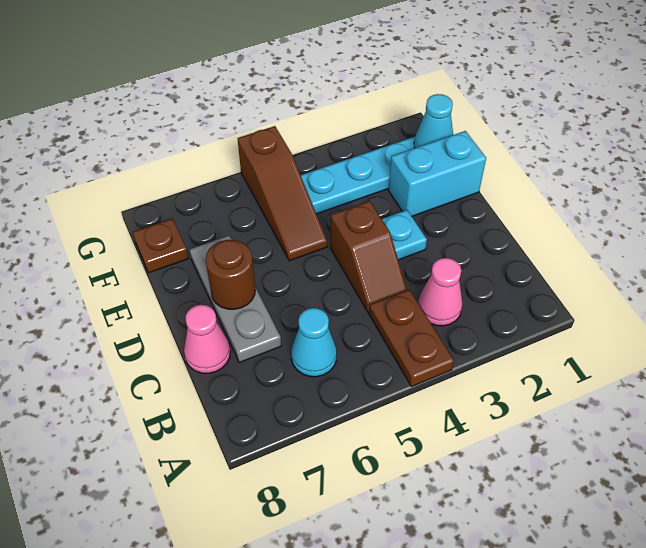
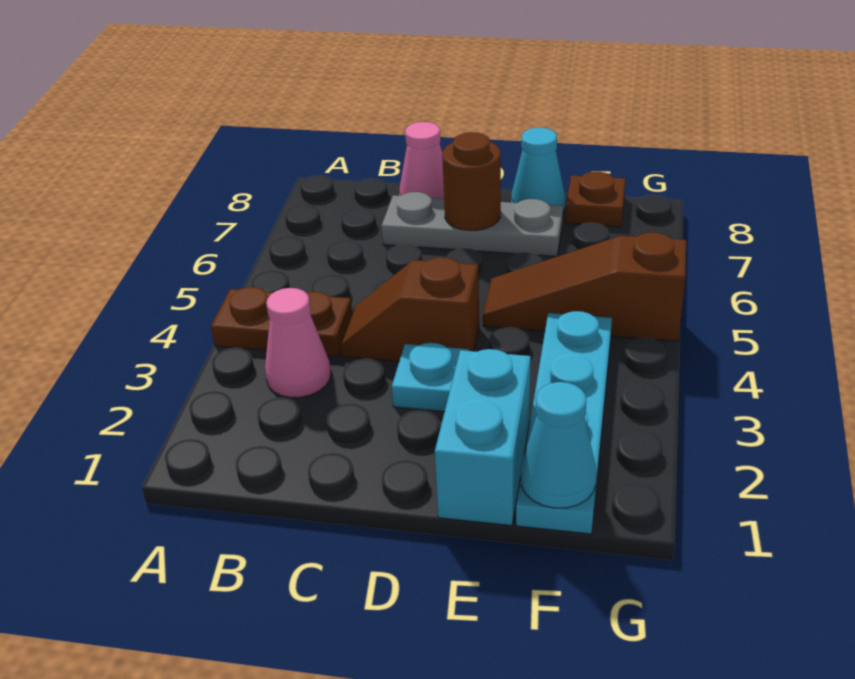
cyan 1x1 cone [291,308,337,377] -> cyan 1x1 cone moved to [511,128,565,212]

